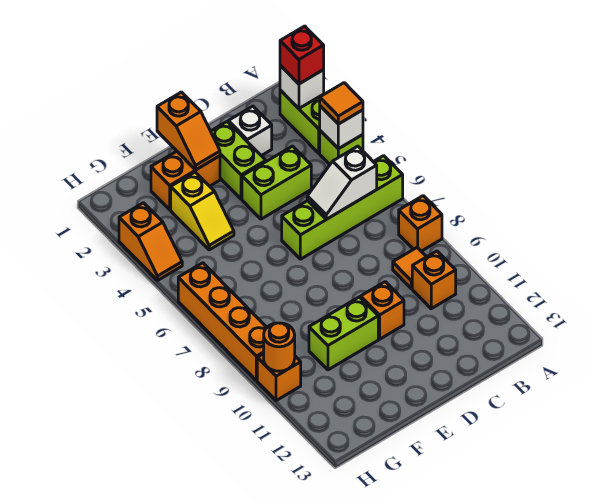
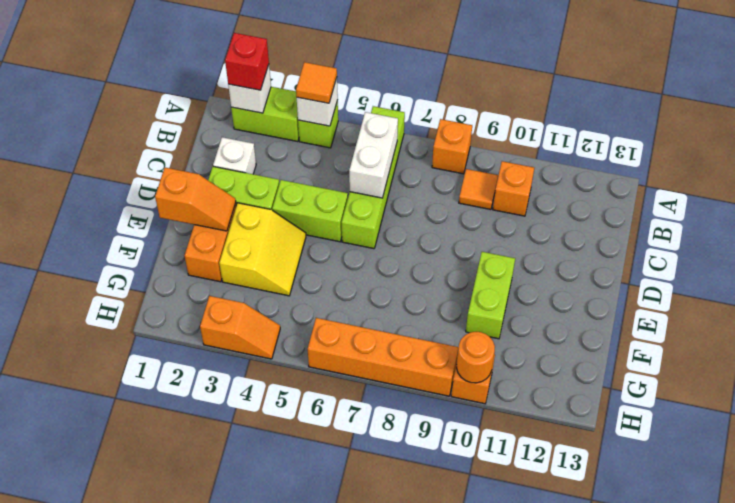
white 1x2 slope [307,146,377,219] -> white 1x2 brick [349,112,398,198]
lime 1x2 brick [242,146,311,219] -> lime 1x2 brick turned to [272,180,348,242]
orange 1x1 brick [361,282,404,339] -> none
yellow 1x2 slope [171,172,234,250] -> yellow 2x2 slope [219,203,306,296]

